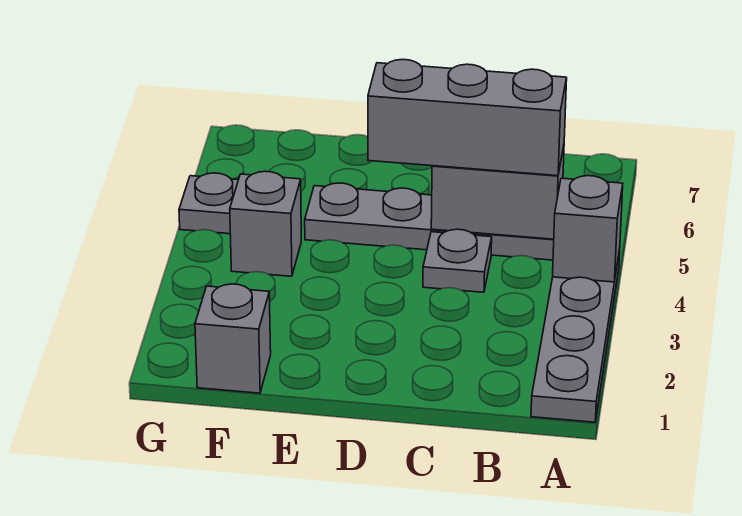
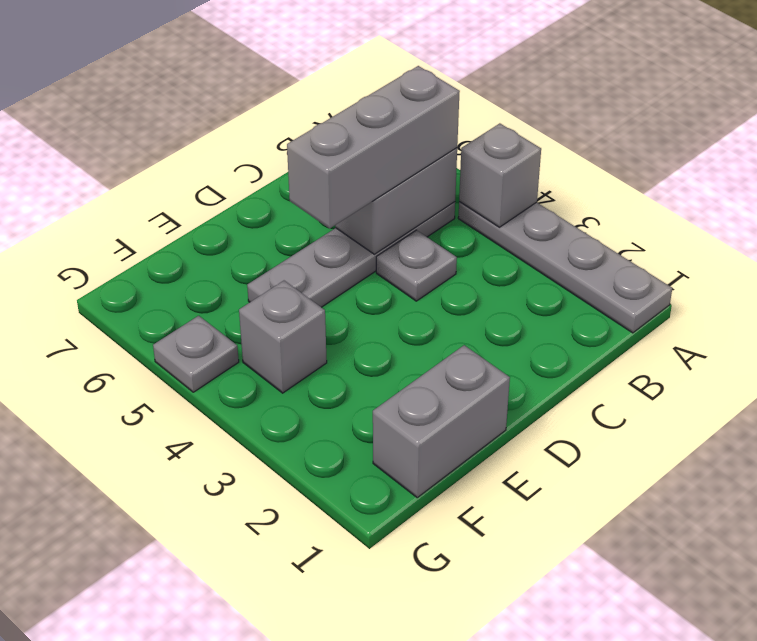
grey 1x1 brick [195,284,271,393] -> grey 1x2 brick [373,345,510,498]

